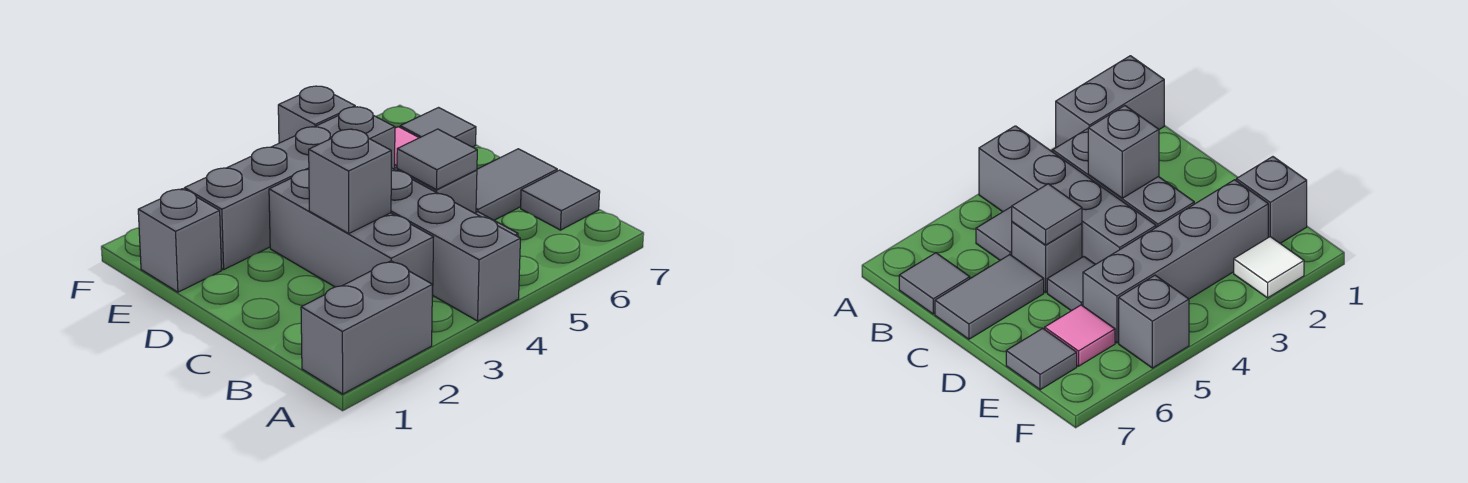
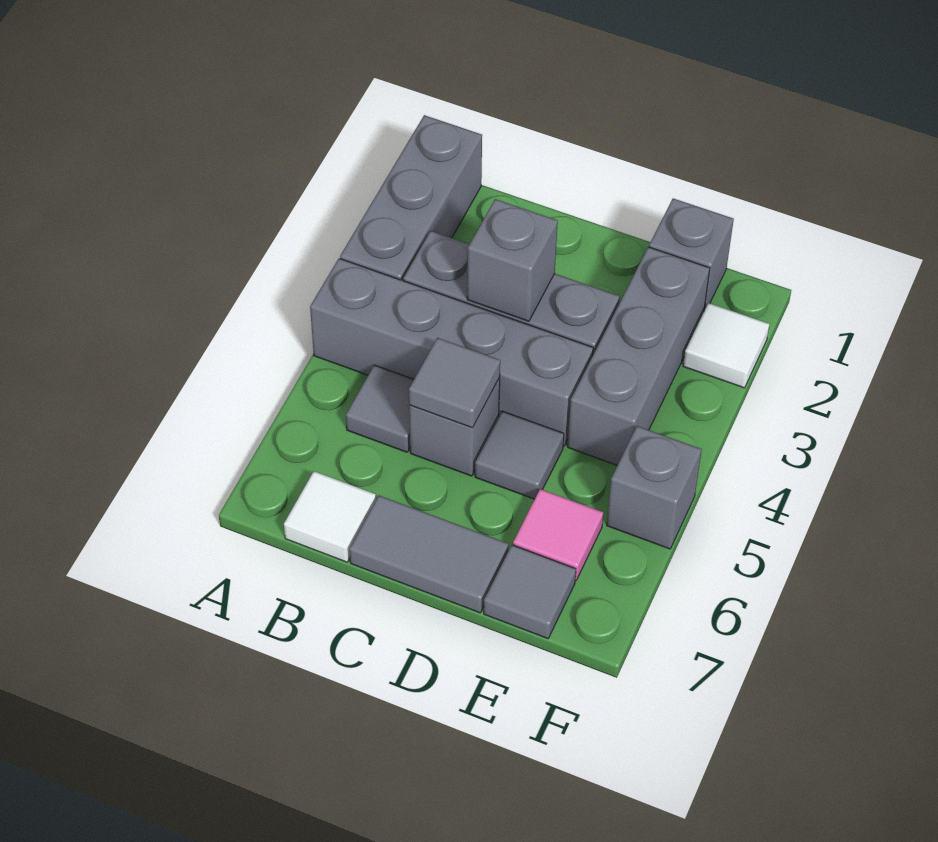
grey 1x2 brick [301,261,432,394] -> grey 1x3 brick [340,115,482,281]
grey 1x1 tile [521,170,600,230] -> white 1x1 tile [284,471,376,562]
grey 1x2 tile [476,149,557,220] -> grey 1x2 tile turned to [350,496,508,613]
grey 1x4 brick [184,107,395,270] -> grey 1x3 brick [568,247,710,465]

